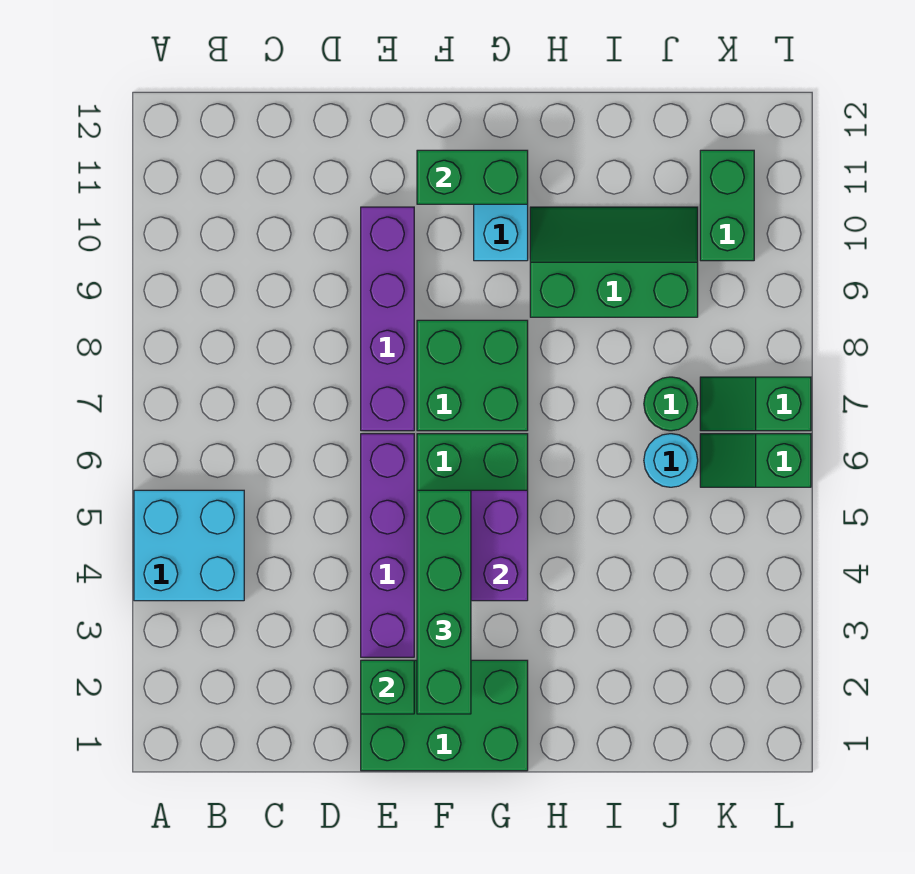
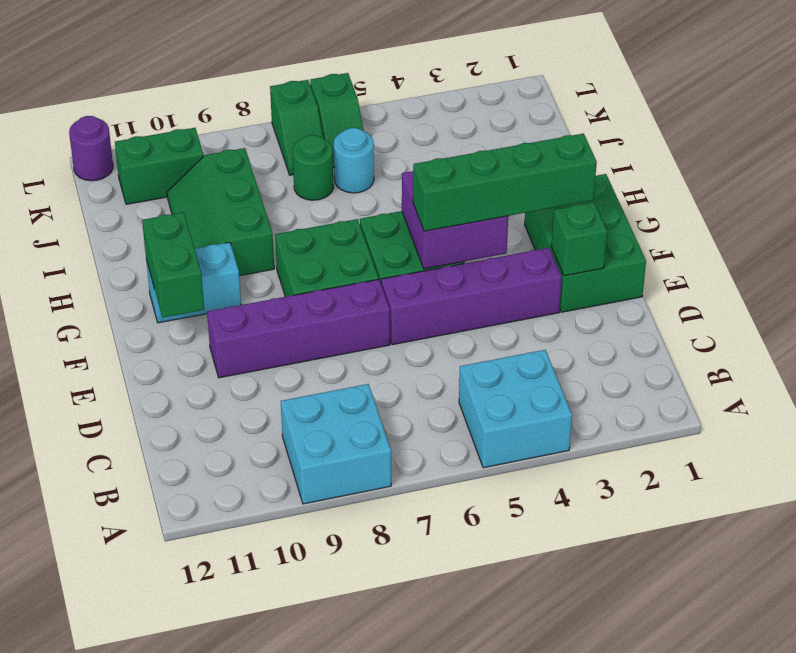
none -> cyan 2x2 brick [281,384,391,504]
none -> purple 1x1 round brick [69,116,113,181]

